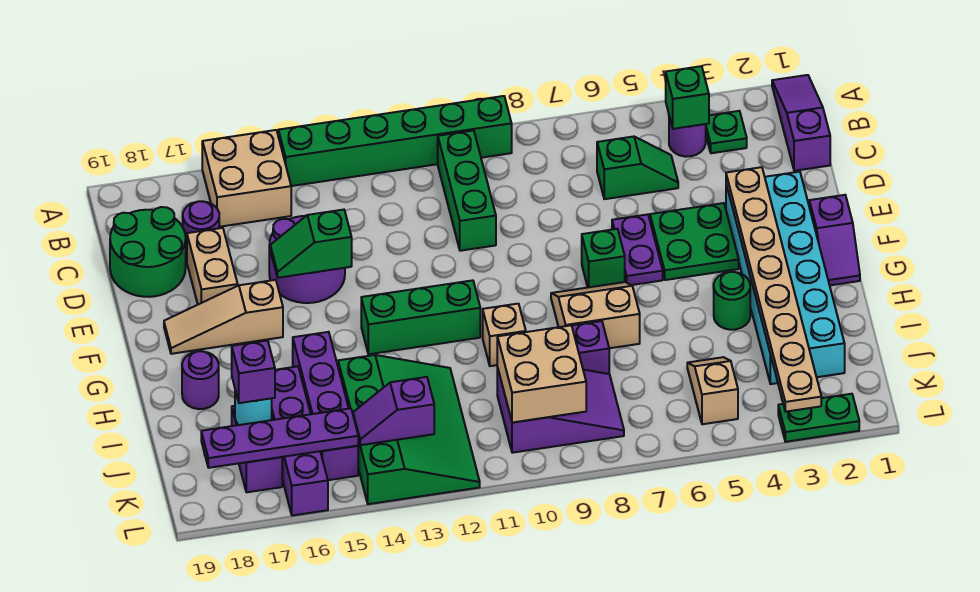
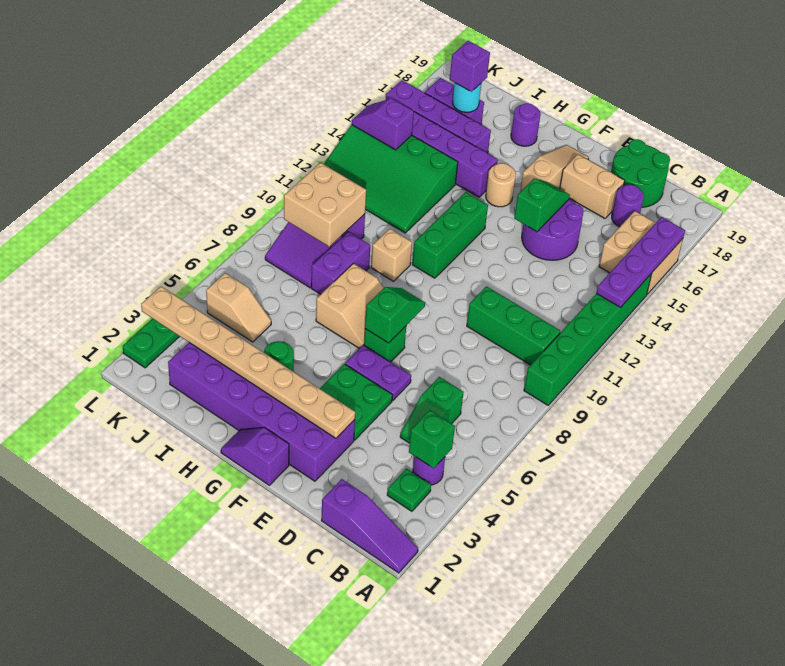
cyan 2x6 brick [726,172,845,384] -> purple 2x6 brick [168,343,355,481]
none -> green 1x2 slope [365,287,425,343]
none -> tan 1x1 round brick [486,163,516,207]
purple 1x2 slope [353,377,434,445] -> purple 1x2 slope turned to [352,98,414,150]
purple 1x4 plate [201,408,358,468] -> purple 1x4 plate moved to [596,217,685,307]

